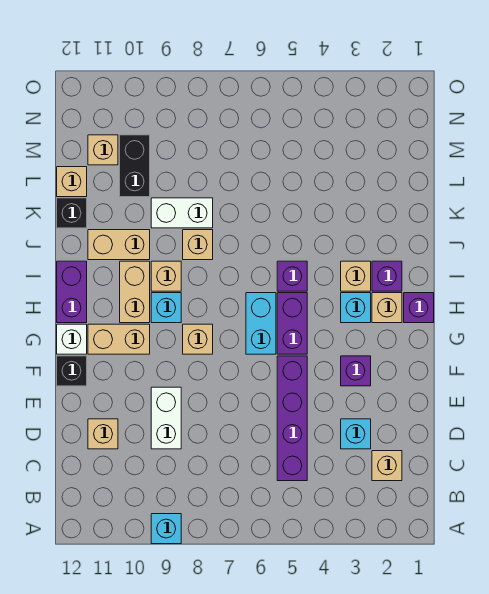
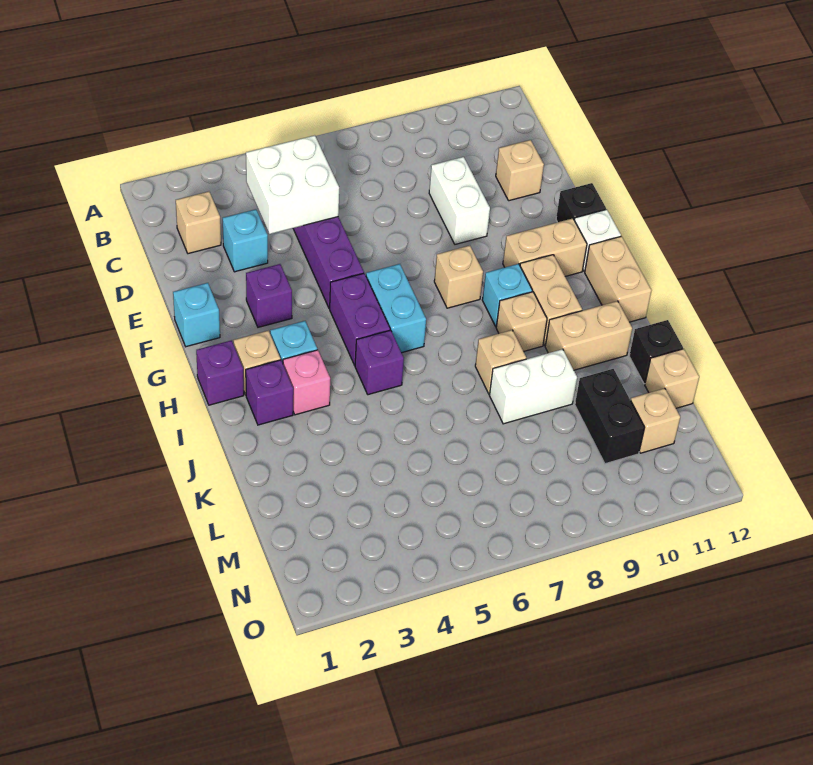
cyan 1x1 brick [151,514,181,544] -> cyan 1x1 brick moved to [173,283,220,347]
none -> white 2x2 brick [246,135,339,234]
purple 1x2 brick [57,261,87,323] -> tan 1x2 brick [585,236,652,322]
tan 1x1 brick [341,261,371,291] -> pink 1x1 brick [283,350,330,415]

